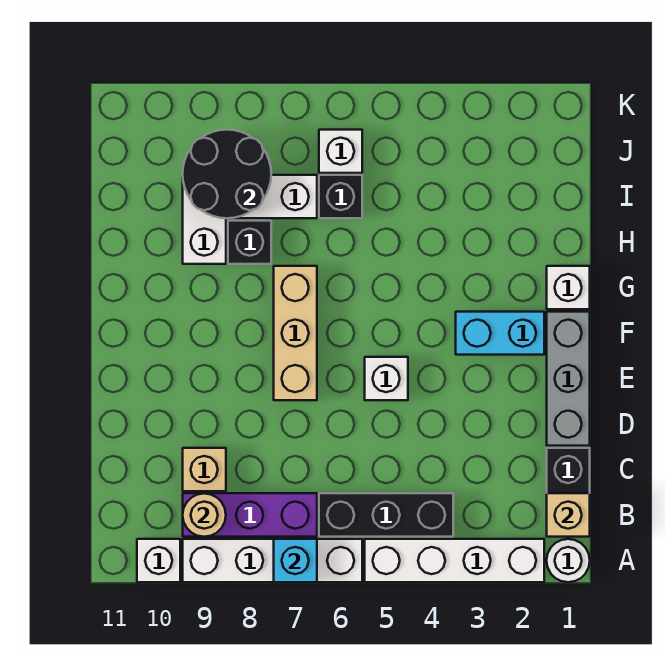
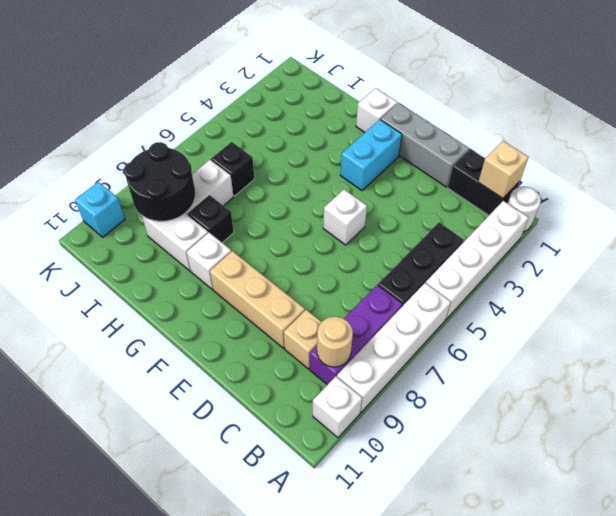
cyan 1x1 brick [274,539,317,582] -> cyan 1x1 brick moved to [75,182,125,237]
tan 1x3 brick [274,266,317,400] -> tan 1x3 brick moved to [210,251,305,348]
white 1x1 brick [319,130,362,173] -> white 1x1 brick moved to [187,233,231,289]

